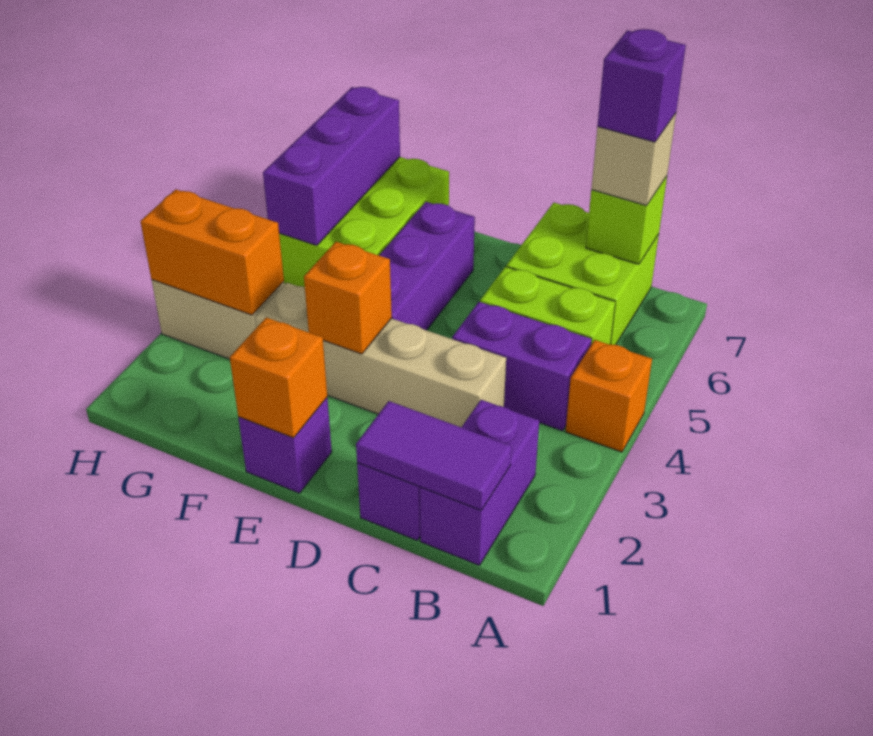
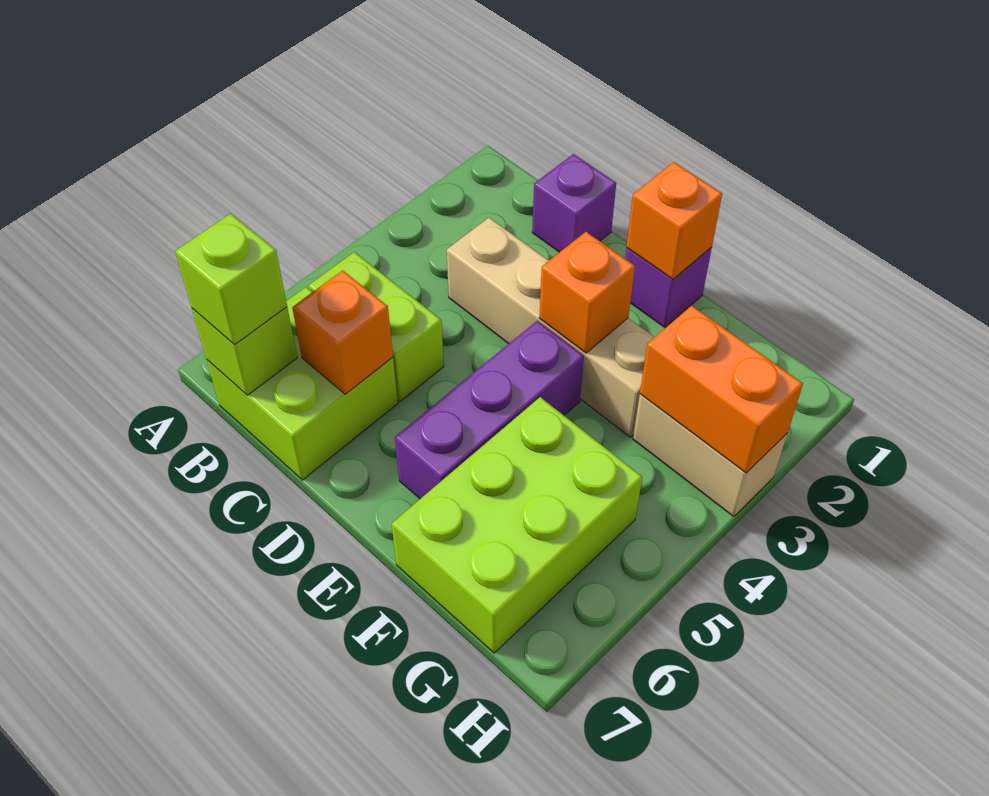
orange 1x1 brick [565,340,652,452] -> orange 1x1 brick moved to [292,270,393,394]
purple 1x2 brick [420,400,539,565] -> none
purple 1x2 tile [356,401,512,510] -> none
purple 1x2 brick [452,302,592,431] -> none
tan 1x1 brick [591,113,676,206] -> lime 1x1 brick [175,214,287,345]
purple 1x1 brick [597,29,686,142] -> none
purple 1x3 brick [263,87,400,245] -> none

